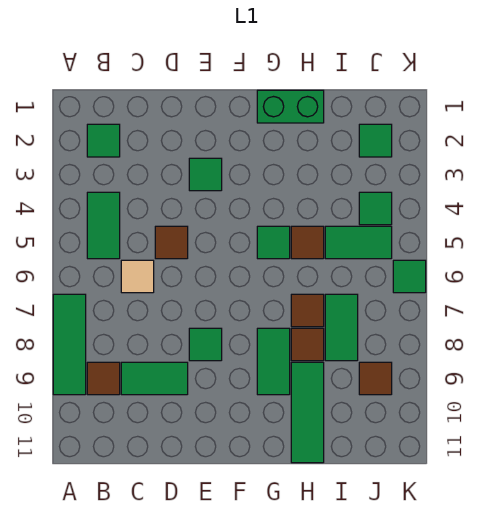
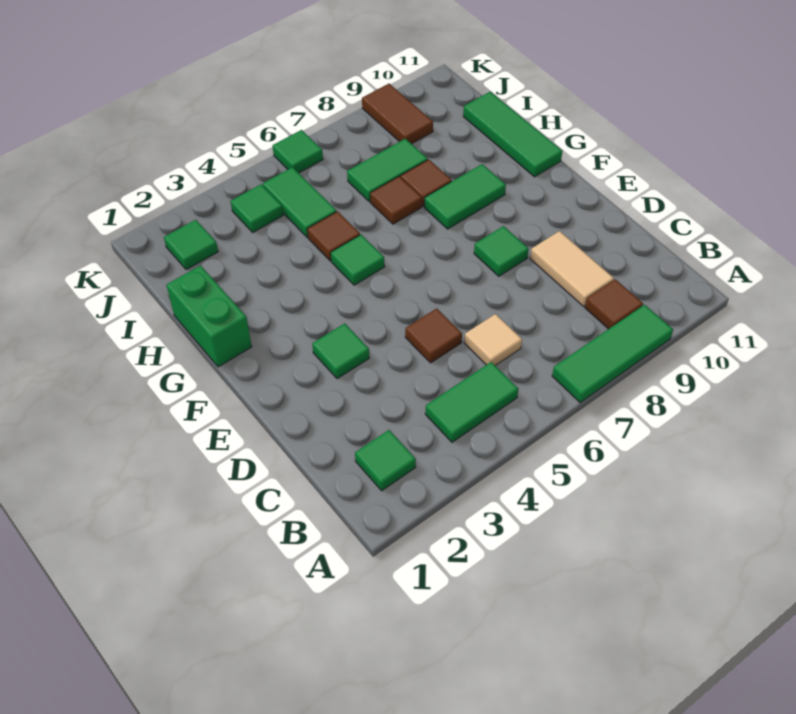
green 1x2 tile [121,362,188,395] -> tan 1x2 tile [530,231,614,306]
green 1x3 tile [291,362,324,463] -> green 1x3 tile turned to [463,92,562,177]
brown 1x1 tile [359,362,392,395] -> brown 1x2 tile [362,84,433,144]

